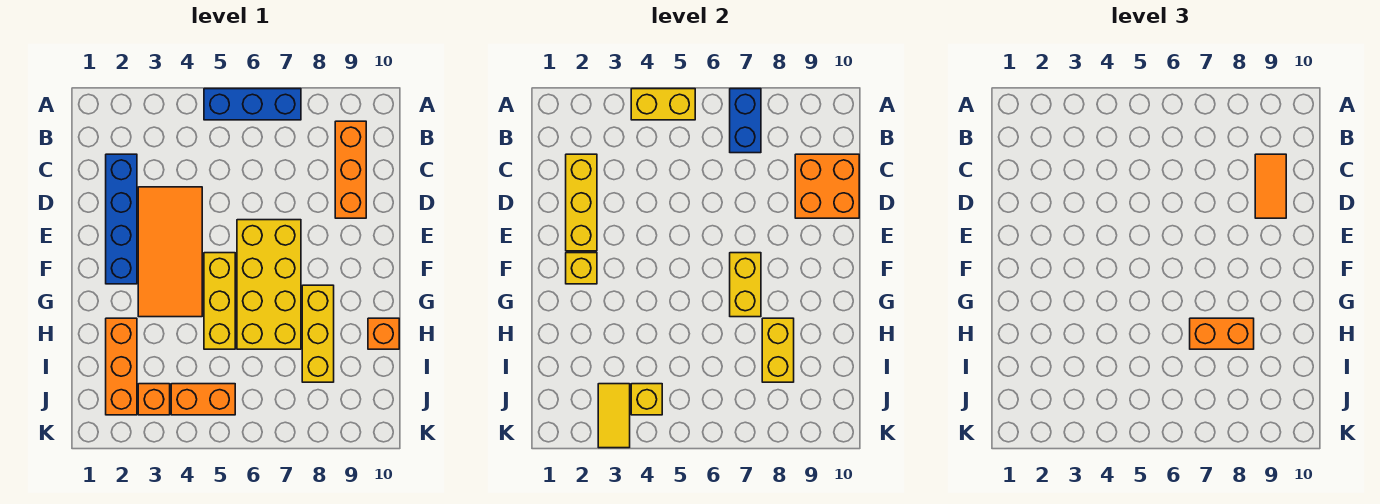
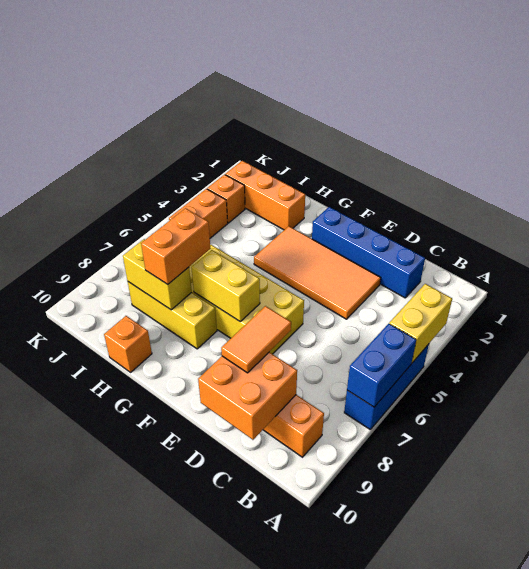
blue 1x2 brick [730,89,761,153] -> blue 1x2 brick turned to [347,324,416,407]
yellow 1x3 brick [566,154,597,251] -> none
orange 1x2 tile [1255,154,1286,218] -> orange 1x2 tile turned to [221,306,291,373]
yellow 1x1 brick [566,253,597,284] -> none
yellow 1x3 brick [204,253,235,349] -> none
yellow 1x2 tile [598,384,630,448] -> none
yellow 1x1 brick [631,384,662,415] -> none

